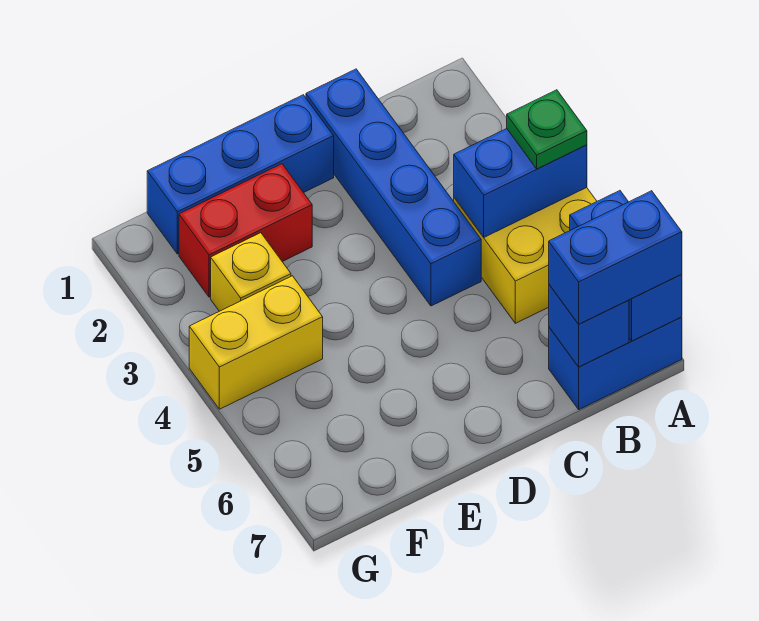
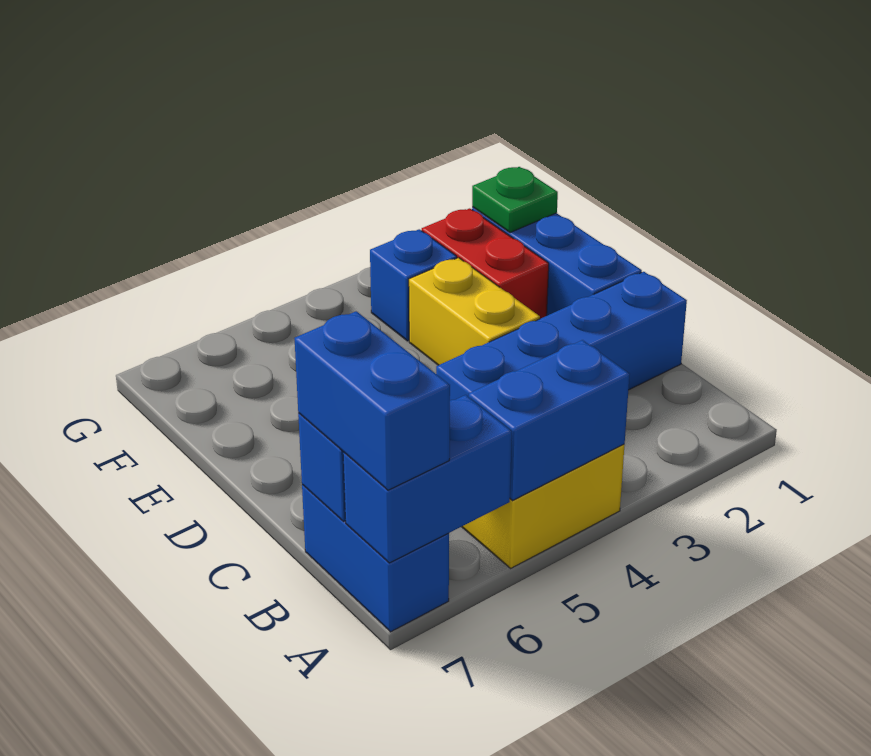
blue 1x2 brick [454,129,587,237] -> blue 1x2 brick turned to [469,340,630,500]
green 1x1 plate [507,90,587,169] -> green 1x1 plate moved to [472,167,558,233]
yellow 1x1 brick [211,233,291,311] -> blue 1x1 brick [370,229,457,341]
yellow 1x2 brick [189,276,323,409] -> yellow 1x2 brick moved to [409,258,540,365]

